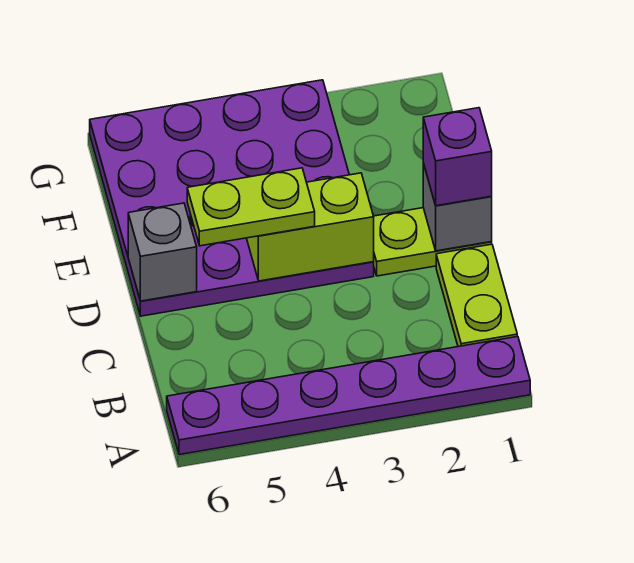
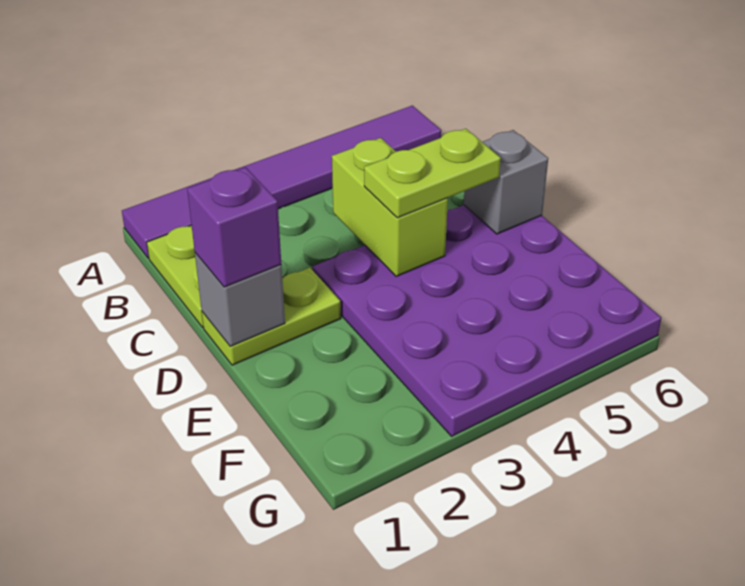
purple 1x6 plate [167,336,530,455] -> purple 1x6 tile [122,106,441,258]
lime 1x2 brick [247,173,374,281] -> lime 1x2 brick turned to [332,138,448,276]

